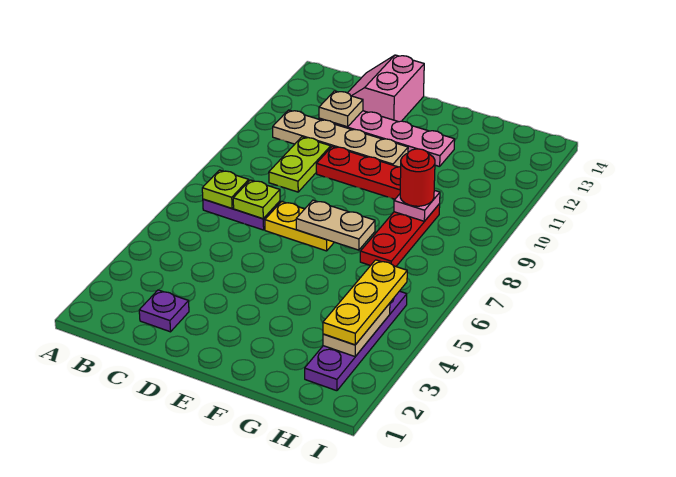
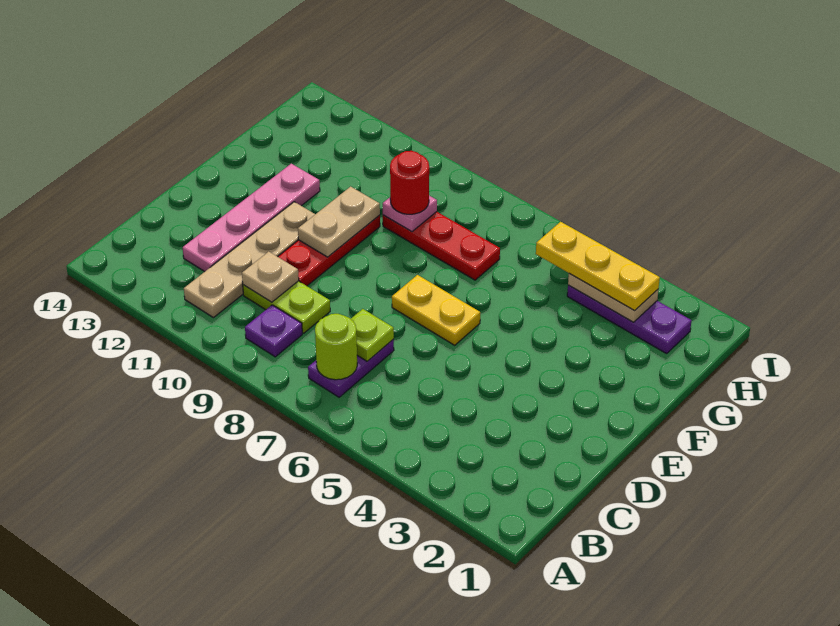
lime 1x1 plate [202,170,249,208] -> lime 1x1 round brick [315,314,357,380]
purple 1x1 plate [139,290,189,332] -> purple 1x1 plate moved to [245,305,302,357]
tan 1x1 plate [319,91,363,127] -> tan 1x1 plate moved to [242,252,299,302]
pink 2x2 slope [348,55,424,122] -> none
yellow 1x2 plate [265,201,334,251] -> yellow 1x2 plate turned to [392,275,480,345]
tan 1x2 plate [296,200,375,250] -> tan 1x2 plate moved to [298,187,380,257]
purple 1x4 plate [305,291,407,391] -> purple 1x3 plate [567,285,691,354]

